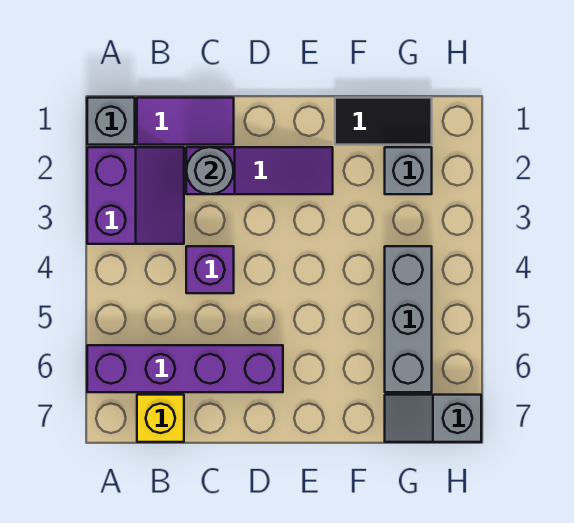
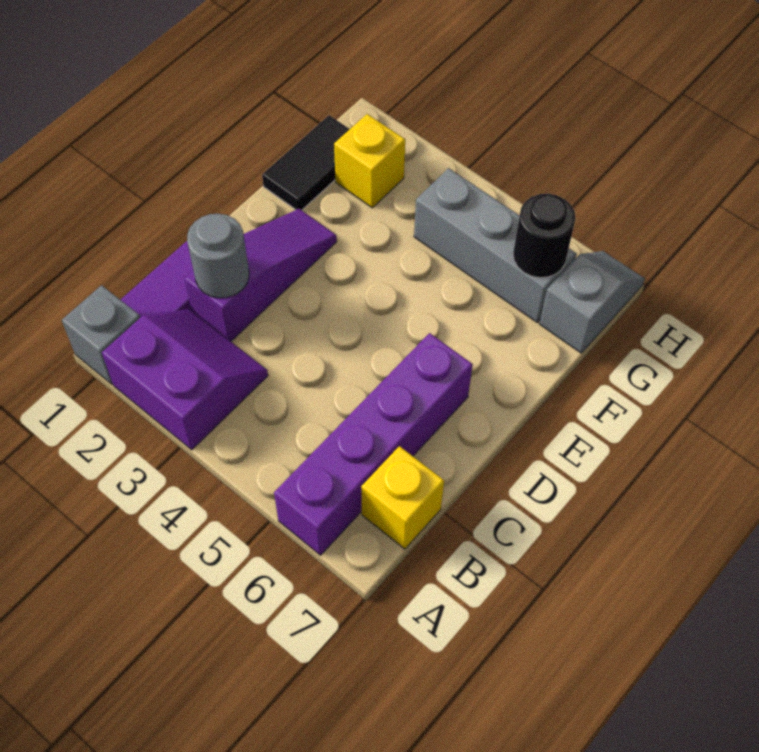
purple 1x1 brick [186,246,234,293] -> none
grey 1x1 brick [385,147,432,194] -> yellow 1x1 brick [334,114,405,208]
none -> black 1x1 round brick [513,194,576,278]
grey 1x2 slope [385,395,481,442] -> grey 1x2 slope turned to [540,251,645,353]

